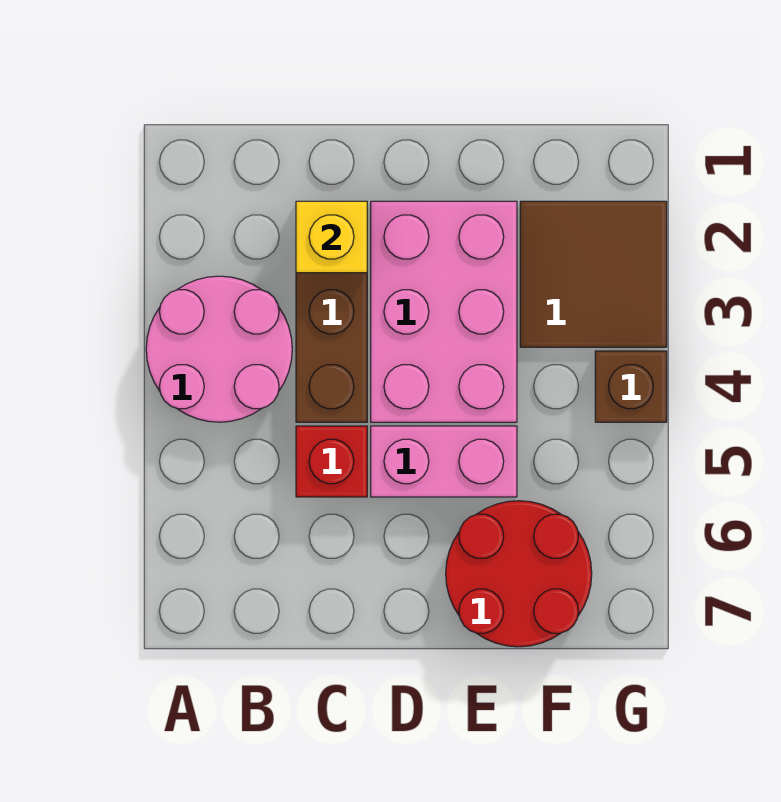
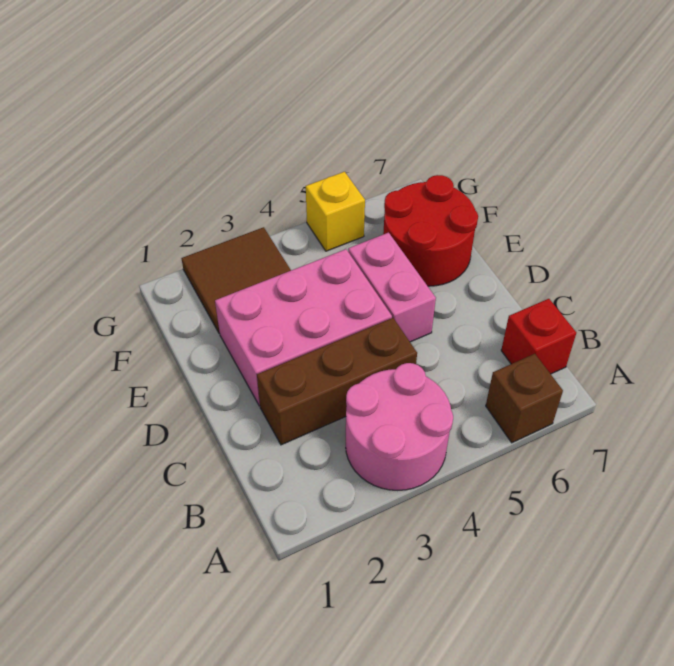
yellow 1x1 brick [296,201,367,273] -> yellow 1x1 brick moved to [306,172,365,251]
red 1x1 brick [296,426,367,497] -> red 1x1 brick moved to [501,299,576,374]
brown 1x1 brick [595,351,667,422] -> brown 1x1 brick moved to [486,354,563,443]

